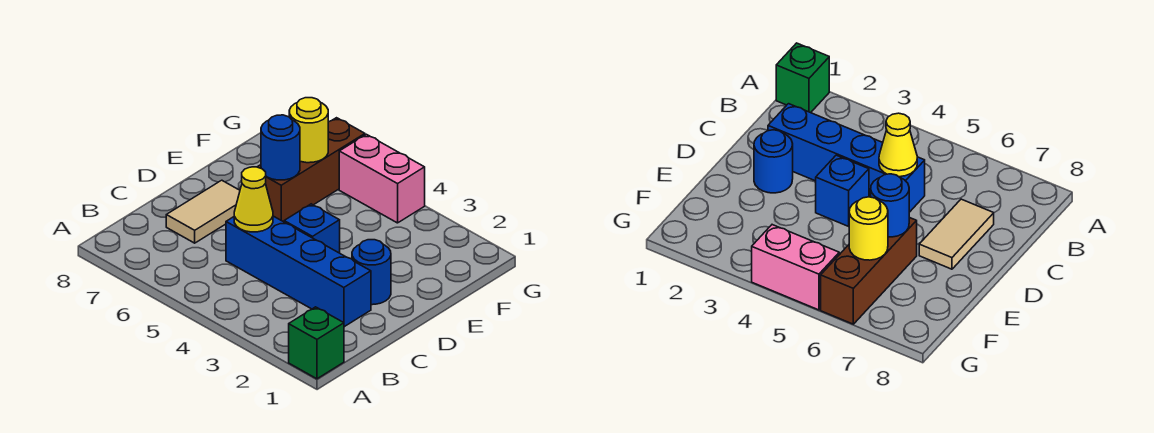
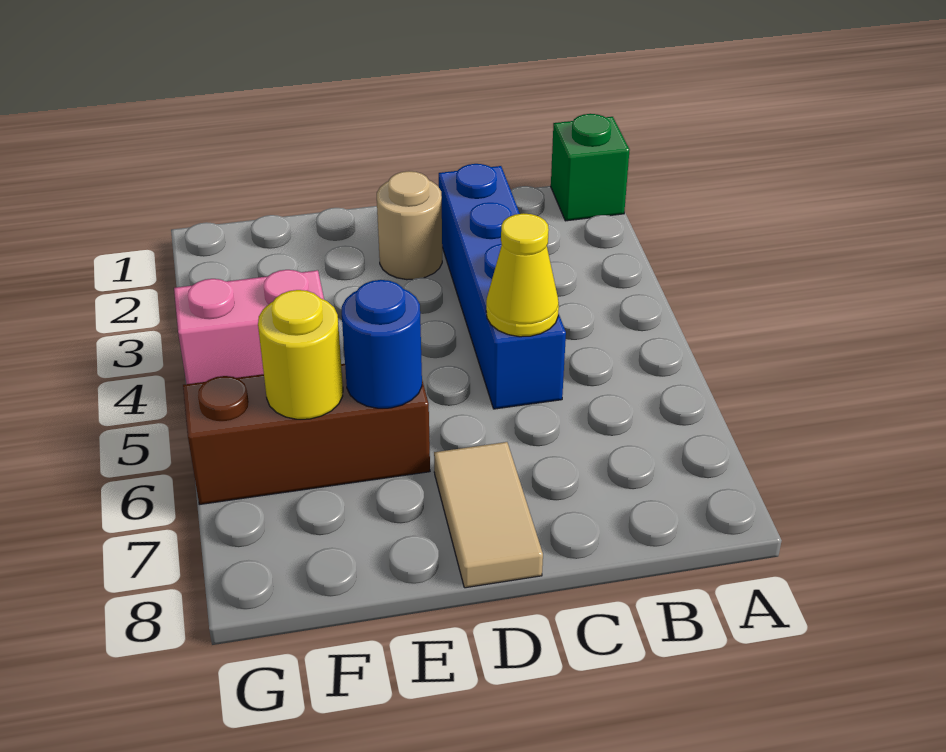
tan 1x2 tile [166,180,240,243] -> tan 1x2 tile turned to [434,442,543,588]
blue 1x1 round brick [352,240,391,305] -> tan 1x1 round brick [377,171,442,280]
blue 1x1 brick [284,204,340,253] -> none
pink 1x2 brick [339,134,425,223] -> pink 1x2 brick turned to [174,270,324,384]

